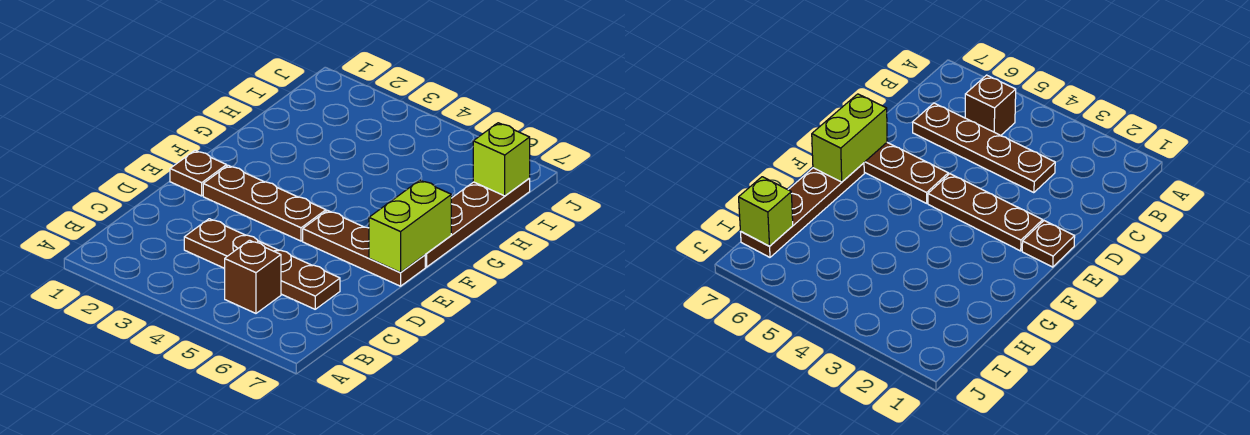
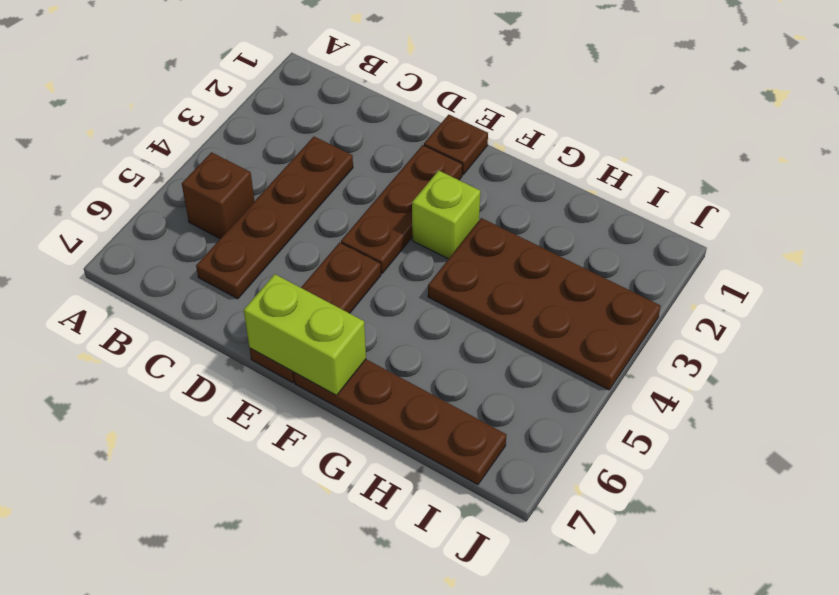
none -> brown 2x4 plate [428,218,661,390]
lime 1x1 brick [473,123,530,196] -> lime 1x1 brick moved to [412,170,480,259]

